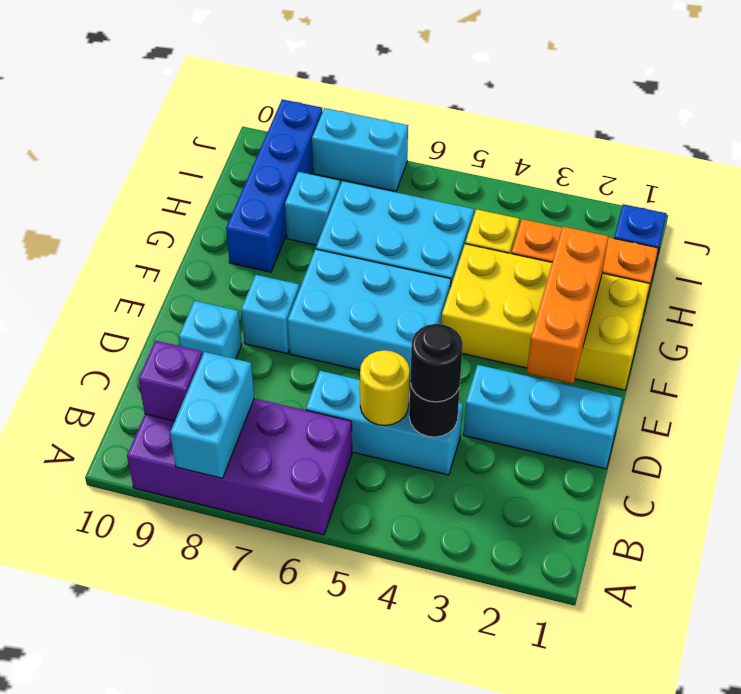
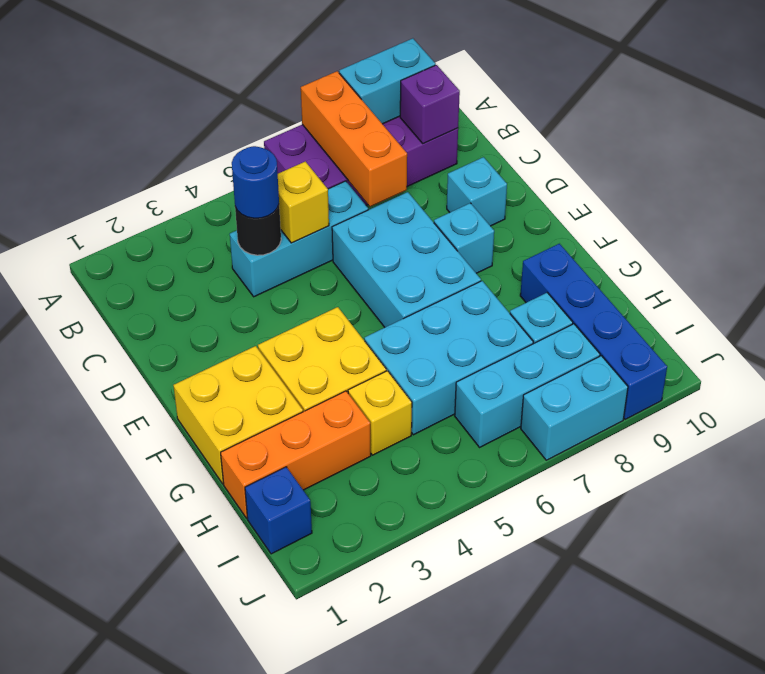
cyan 1x2 brick [170,352,254,478] -> cyan 1x2 brick turned to [339,38,435,124]
black 1x1 round brick [410,324,463,402] -> blue 1x1 round brick [232,146,279,218]
yellow 1x1 round brick [360,350,410,426] -> yellow 1x1 brick [278,161,329,243]
cyan 1x3 brick [463,365,622,469] -> cyan 1x3 brick moved to [455,324,600,447]
orange 1x3 brick [527,227,608,384] -> orange 1x3 brick moved to [301,71,407,207]
cyan 2x3 brick [288,249,451,382] -> cyan 2x3 brick turned to [332,192,481,327]

